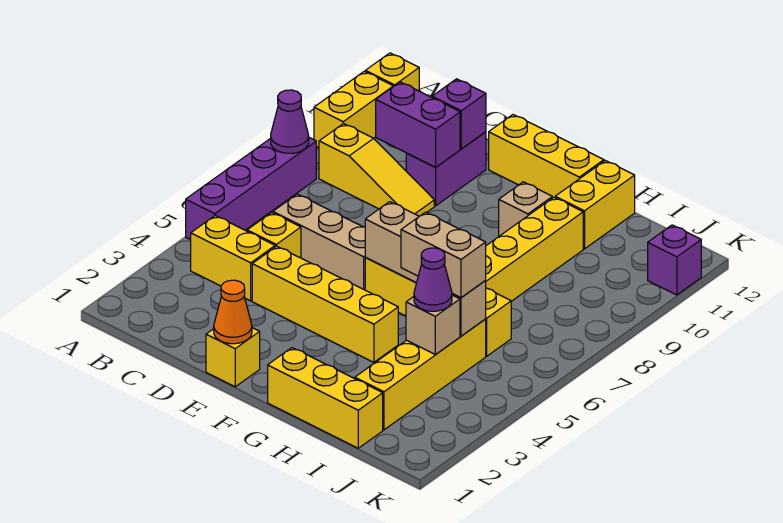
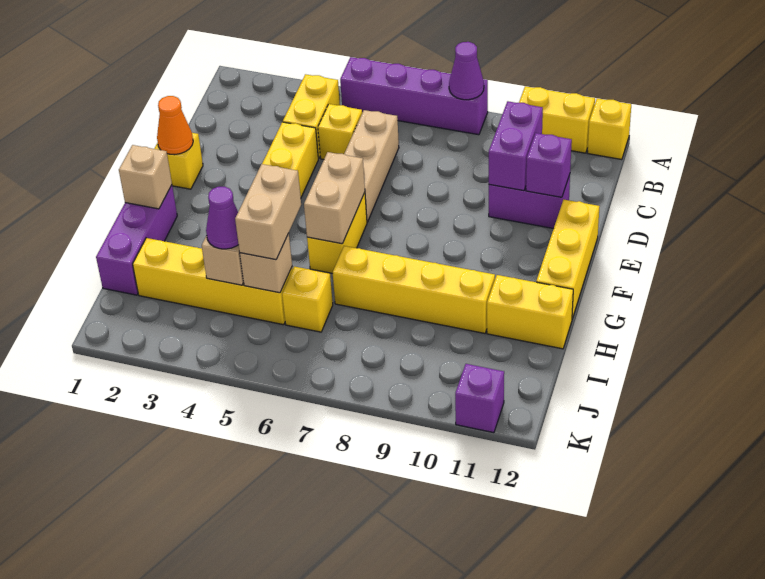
yellow 1x3 slope [319,123,434,216] -> none
yellow 1x3 brick [268,348,383,448] -> purple 1x3 brick [96,185,177,295]
tan 1x1 brick [499,182,552,236] -> tan 1x1 brick moved to [119,145,172,209]

